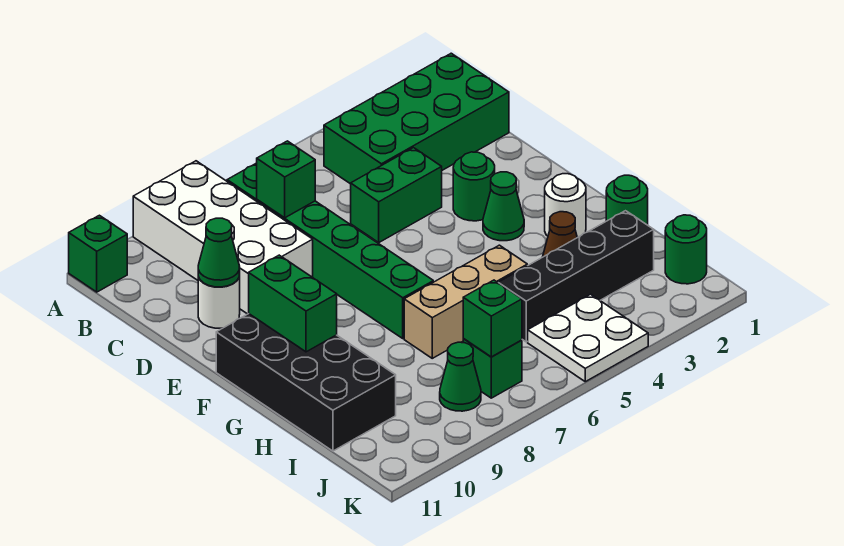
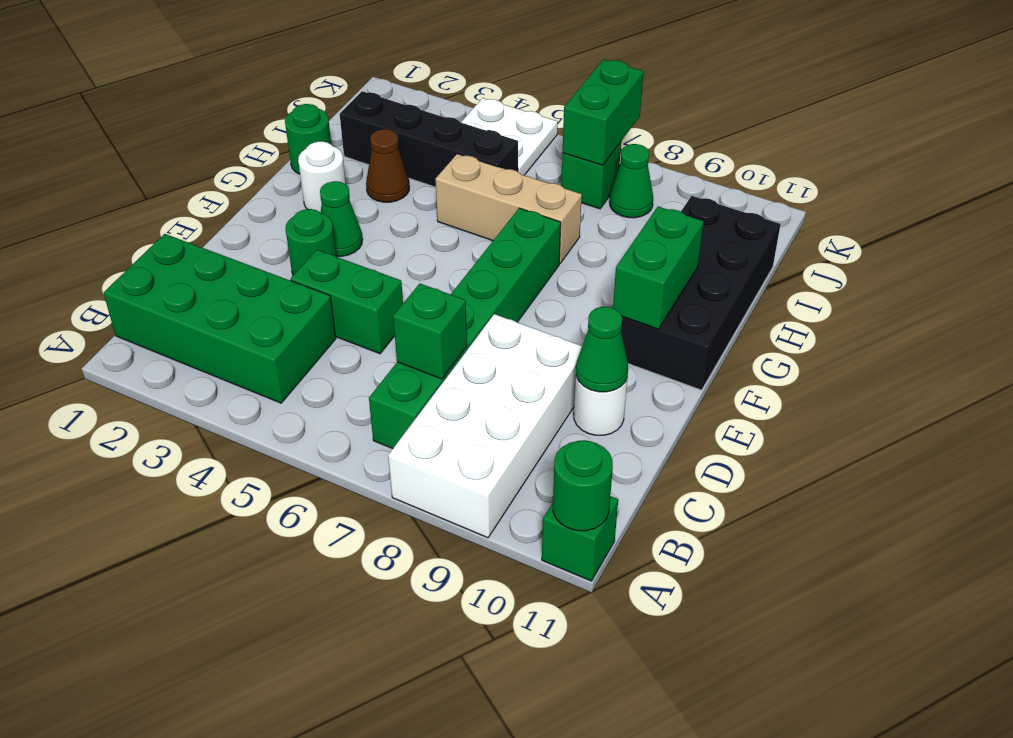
green 1x1 round brick [665,215,707,284] -> green 1x1 round brick moved to [553,440,613,531]
green 1x1 brick [463,280,522,357] -> green 1x2 brick [563,60,644,165]

